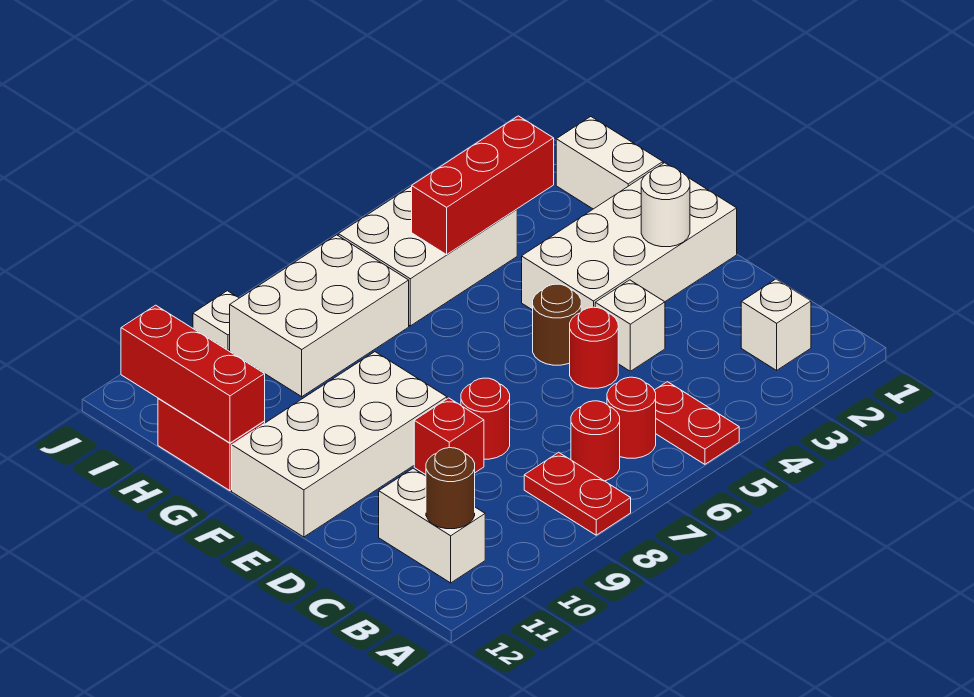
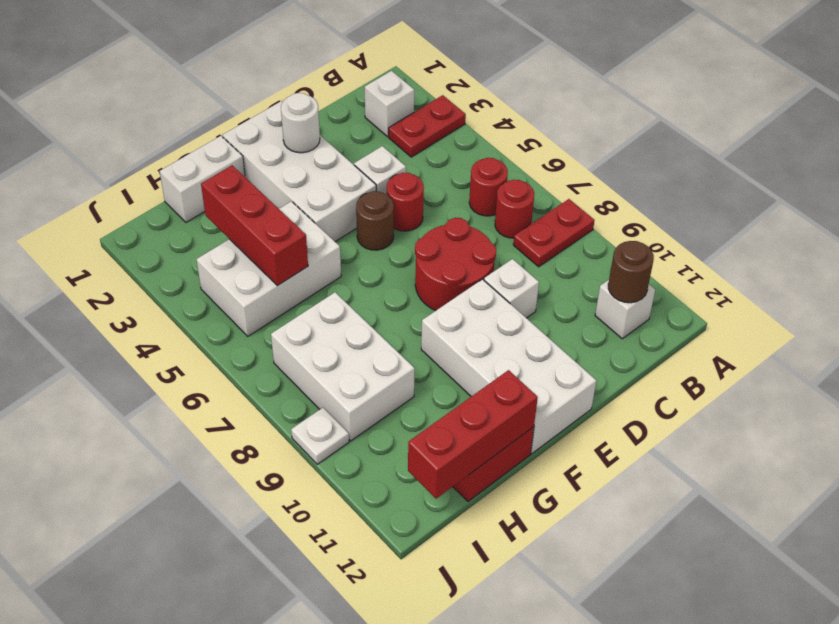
red 1x2 plate [654,382,739,464] -> red 1x2 plate moved to [389,95,466,157]
white 1x2 brick [379,468,485,583] -> white 1x1 brick [595,280,655,339]
red 1x1 round brick [461,378,510,459] -> red 2x2 round brick [415,218,496,311]
red 1x1 brick [414,398,484,475] -> white 1x1 brick [484,259,539,318]
white 2x3 brick [338,186,517,326] -> white 2x3 brick turned to [196,201,341,336]

